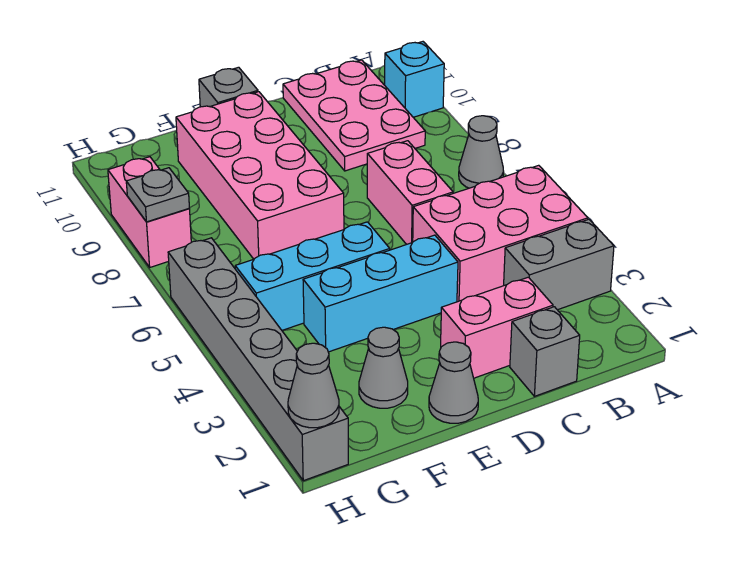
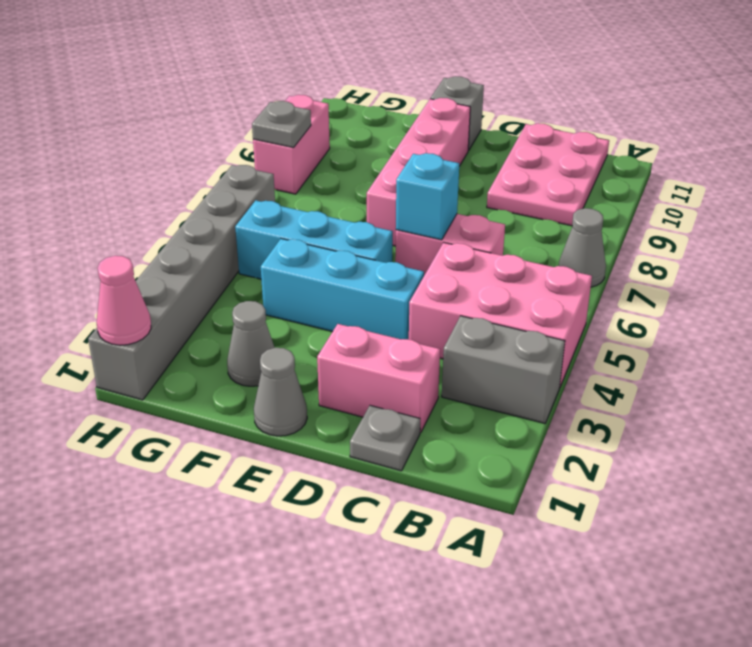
cyan 1x1 brick [385,42,444,117] -> cyan 1x1 brick moved to [396,153,459,240]
grey 1x1 brick [510,307,580,396] -> grey 1x1 plate [350,406,420,471]
pink 1x2 brick [367,141,453,244] -> pink 1x2 brick turned to [395,214,505,275]
pink 2x4 brick [176,92,344,259] -> pink 1x4 brick [367,98,470,246]
grey 1x1 cone [288,343,339,428] -> pink 1x1 cone [97,256,151,345]

